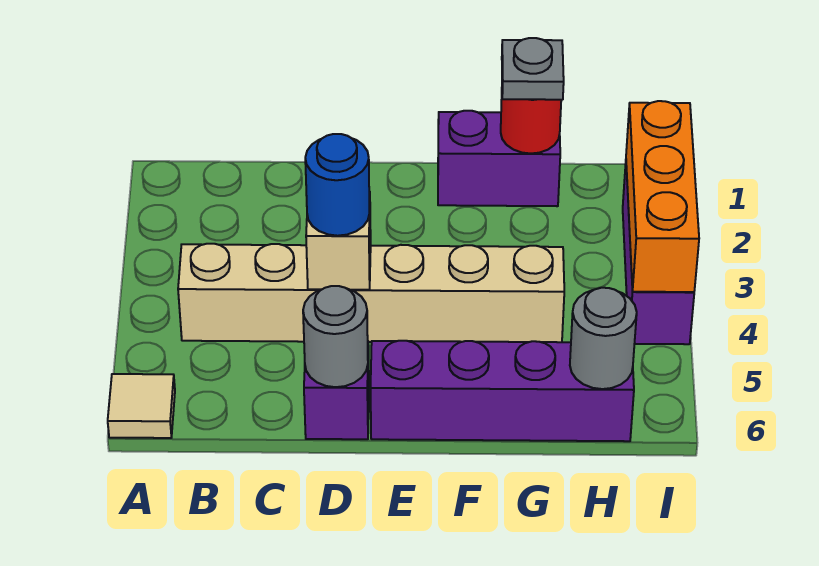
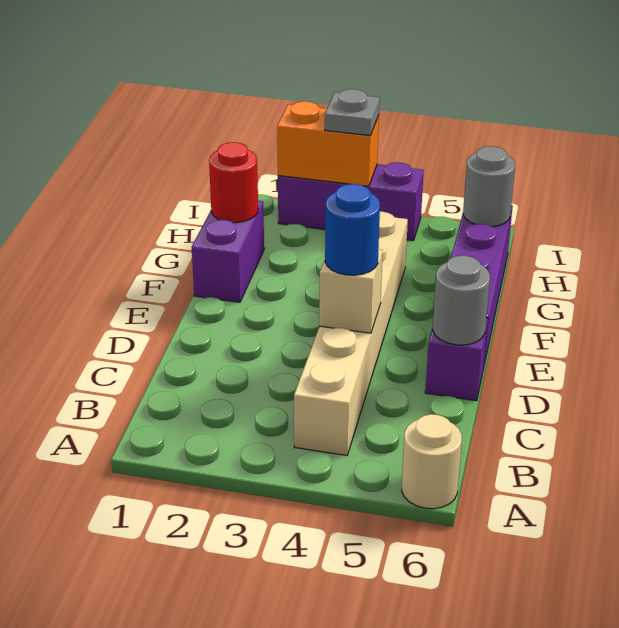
tan 1x1 tile [108,374,175,438] -> tan 1x1 round brick [402,414,462,509]
grey 1x1 plate [502,38,564,100] -> grey 1x1 plate moved to [325,89,380,136]
orange 1x3 brick [626,101,699,292] -> orange 1x2 brick [277,101,379,186]

